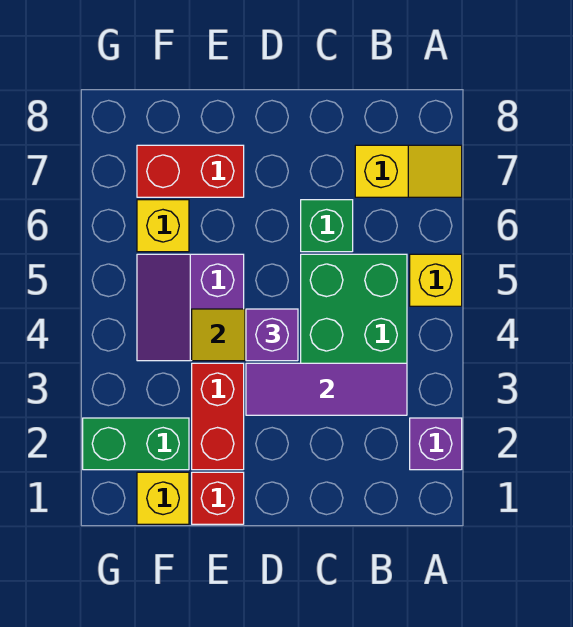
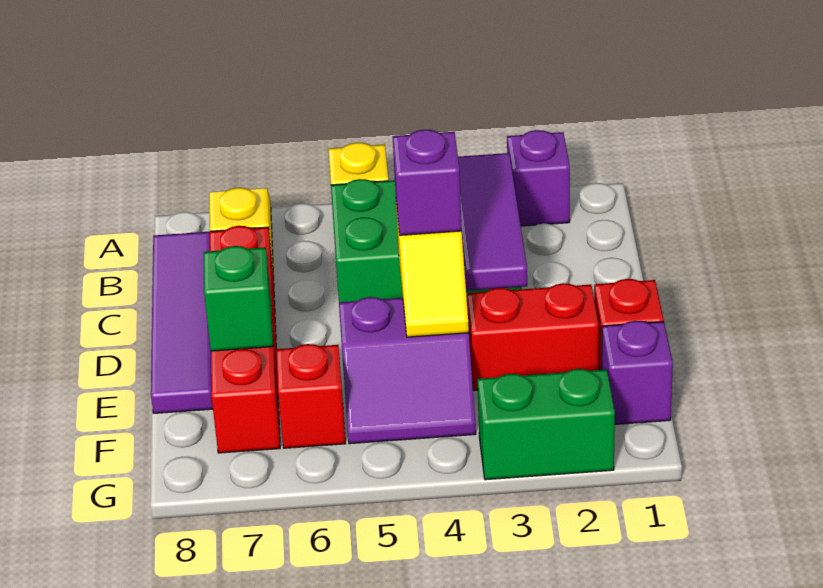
none -> purple 1x4 tile [151,232,213,413]
green 1x1 brick [301,200,353,252] -> green 1x1 brick moved to [204,246,273,351]
red 1x2 brick [137,145,244,197] -> red 1x4 brick [210,226,280,453]
yellow 1x1 brick [137,472,189,524] -> purple 1x1 brick [602,321,673,424]
green 1x2 brick [83,418,189,470] -> green 1x2 brick turned to [478,369,615,480]
yellow 1x1 brick [137,200,189,252] -> red 1x1 brick [276,344,346,448]

